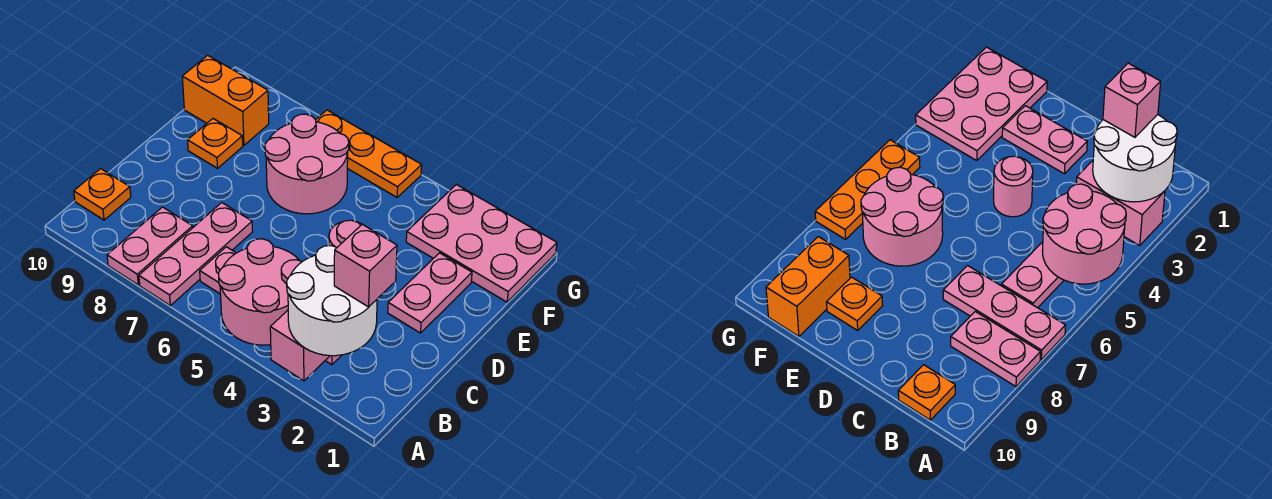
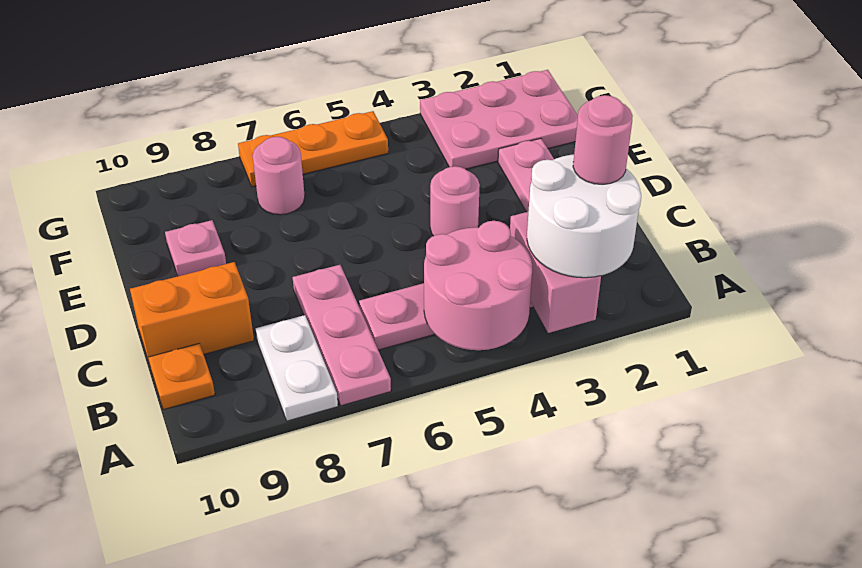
pink 1x2 plate [107,207,193,285] -> white 1x2 plate [256,315,338,421]
pink 1x1 brick [334,224,397,307] -> pink 1x1 round brick [573,95,633,185]
pink 2x2 round brick [265,114,349,214] -> pink 1x1 round brick [253,137,305,215]
orange 1x1 plate [188,119,243,168] -> pink 1x1 plate [165,220,226,276]
orange 1x2 brick [182,55,269,145] -> orange 1x2 brick moved to [130,262,254,365]

